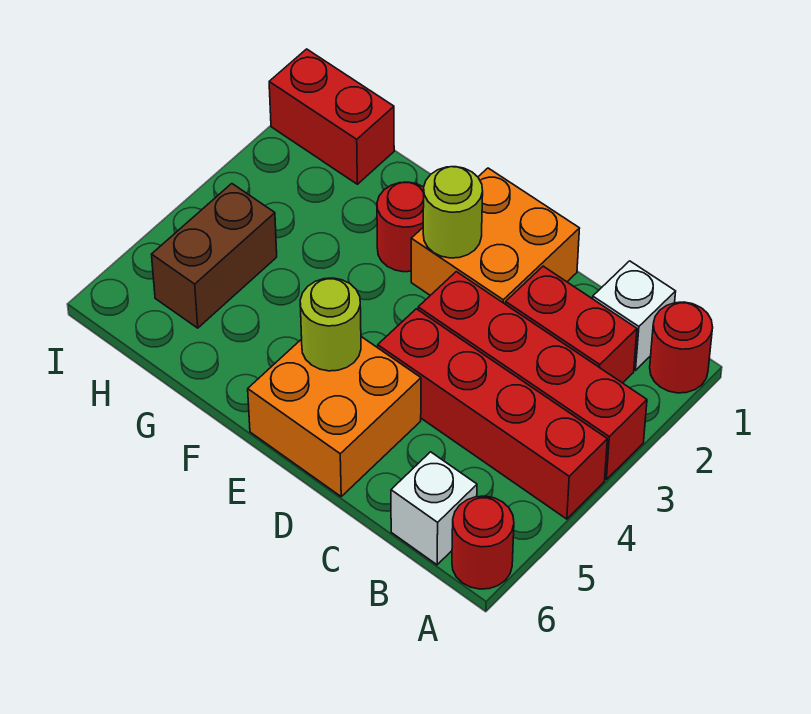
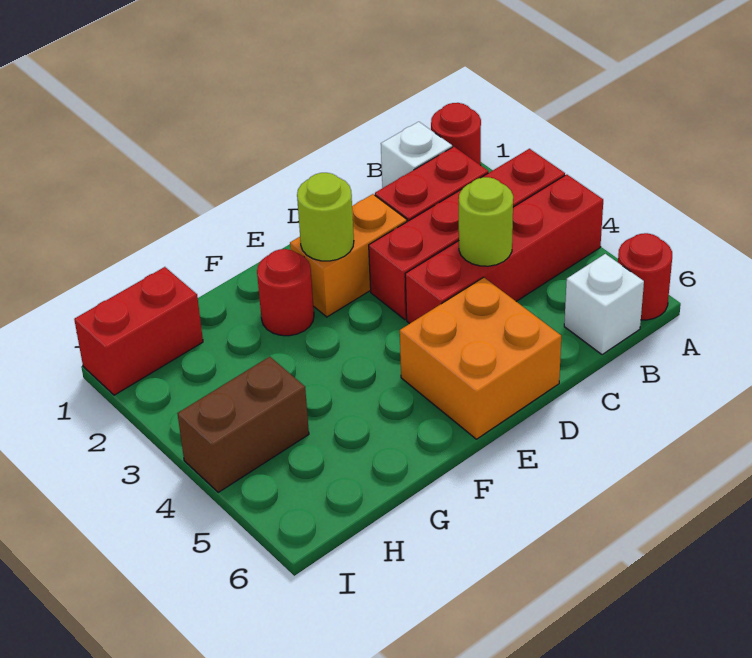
orange 2x2 brick [411,168,580,304] -> orange 1x2 brick [290,194,407,317]
lime 1x1 round brick [300,278,361,371] -> lime 1x1 round brick moved to [459,177,513,266]
brown 1x2 brick [152,184,277,328] -> brown 1x2 brick turned to [177,357,309,492]

